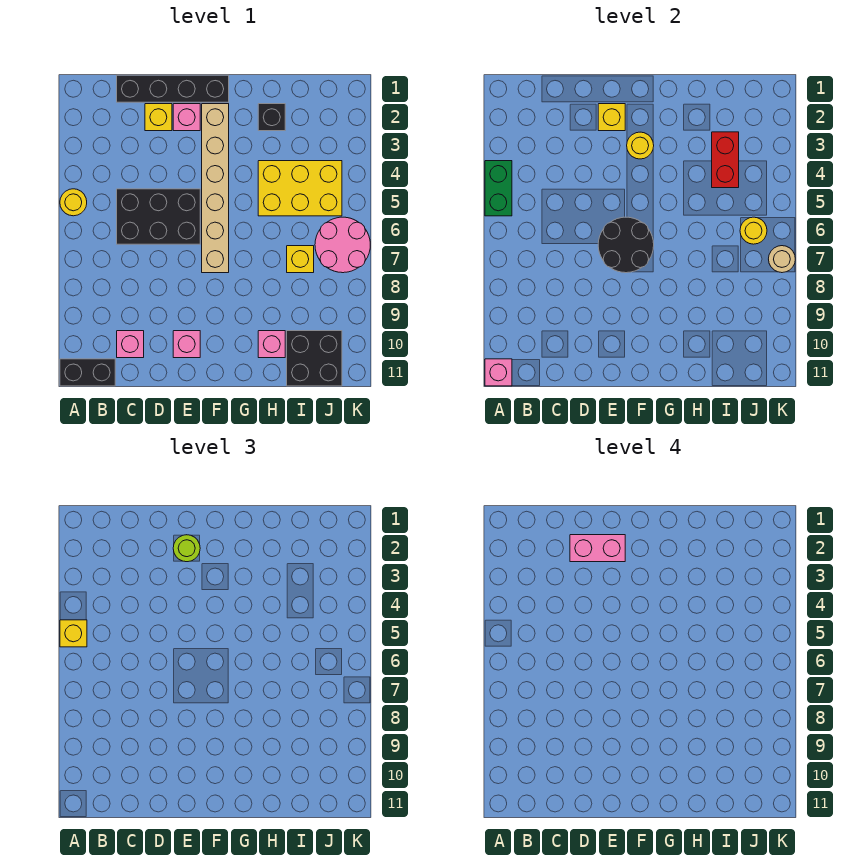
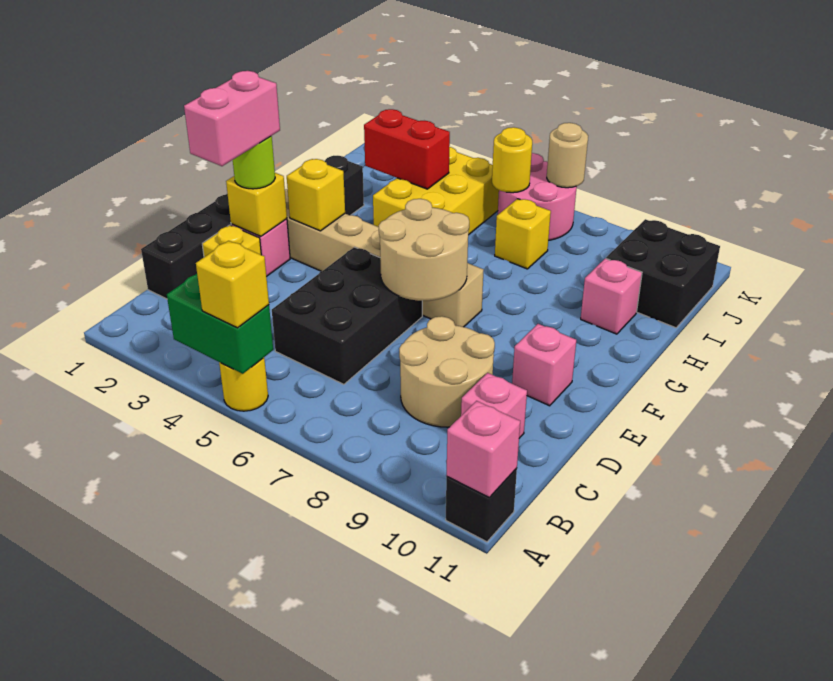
black 1x2 brick [60,359,115,386] -> black 1x1 brick [446,468,517,542]
none -> tan 2x2 round brick [399,316,495,427]
black 2x2 round brick [598,217,654,273] -> tan 2x2 round brick [379,199,469,301]
yellow 1x1 round brick [627,132,654,159] -> yellow 1x1 brick [287,159,345,231]

